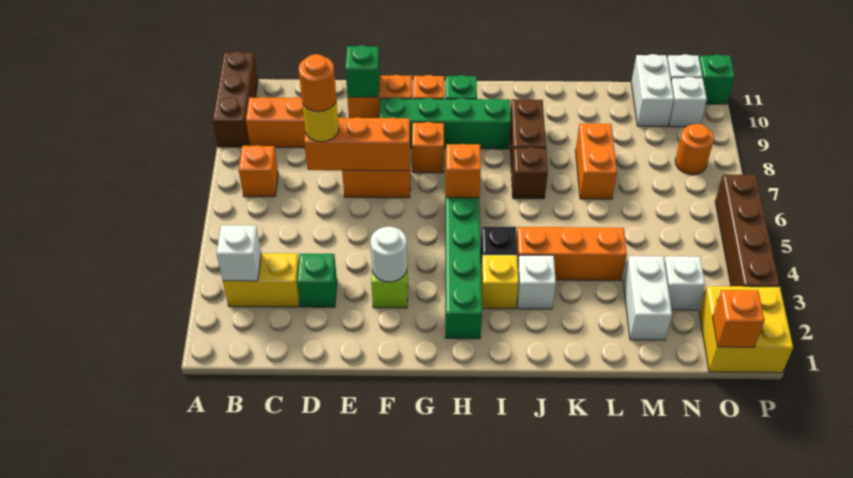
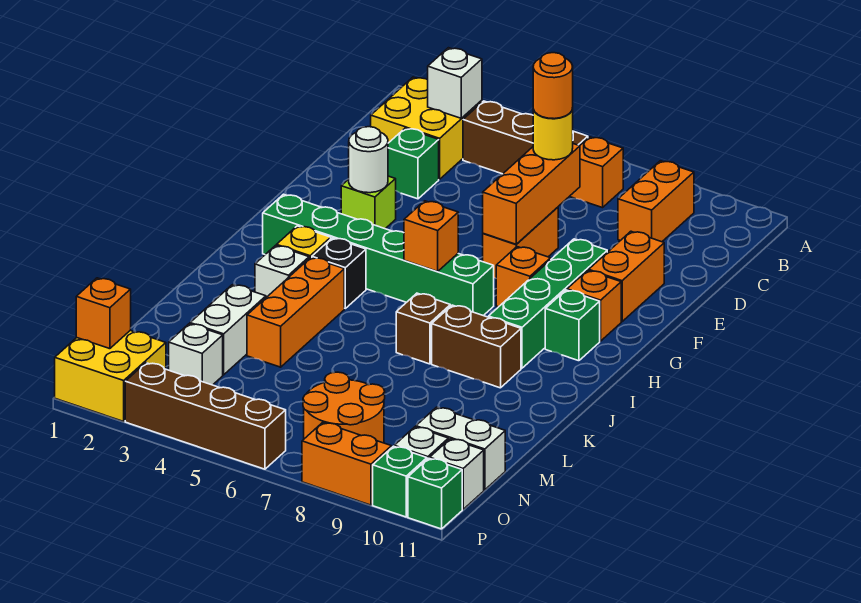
brown 1x3 brick [213,51,258,147] -> brown 1x3 brick moved to [463,101,588,174]
yellow 1x2 brick [223,253,300,307] -> yellow 2x2 brick [371,77,482,179]
green 1x1 brick [345,45,380,97] -> green 1x1 brick moved to [373,446,427,517]
orange 1x2 brick [576,123,617,199] -> orange 1x2 brick moved to [302,422,392,505]
white 1x2 brick [623,256,672,340] -> white 1x2 brick turned to [190,285,266,375]
orange 1x1 round brick [675,124,714,175] -> orange 2x2 round brick [303,372,385,443]

